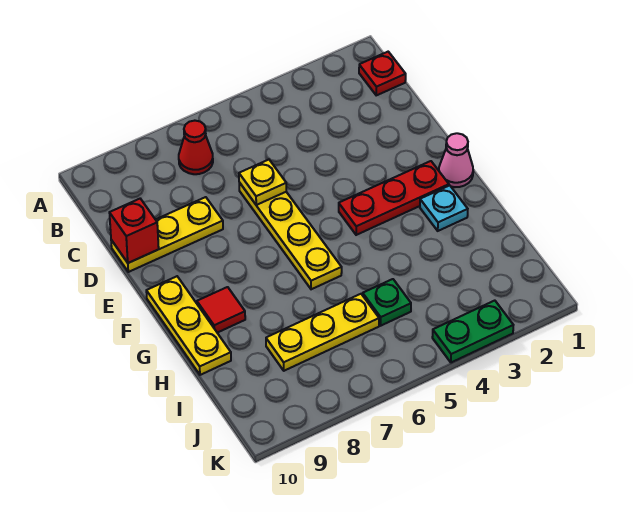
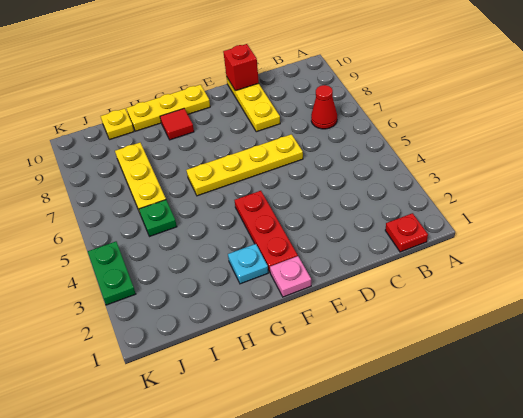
yellow 1x1 plate [239,160,286,205] -> yellow 1x1 plate moved to [101,108,134,140]
pink 1x1 cone [439,133,473,187] -> pink 1x1 plate [270,256,311,297]

